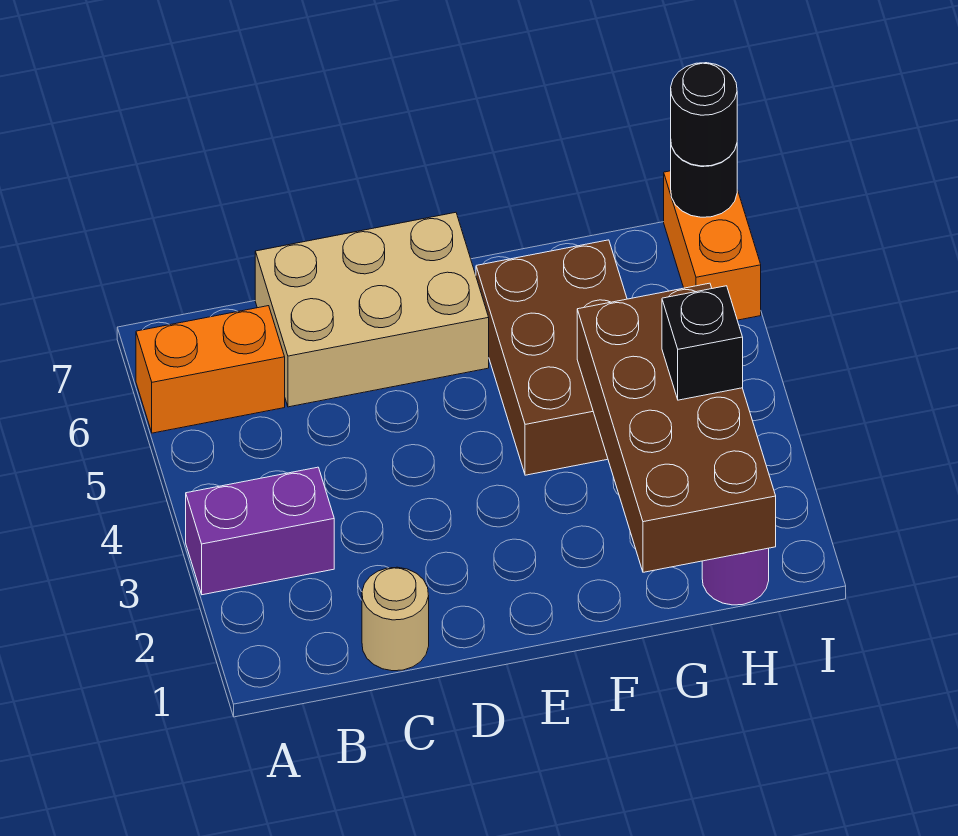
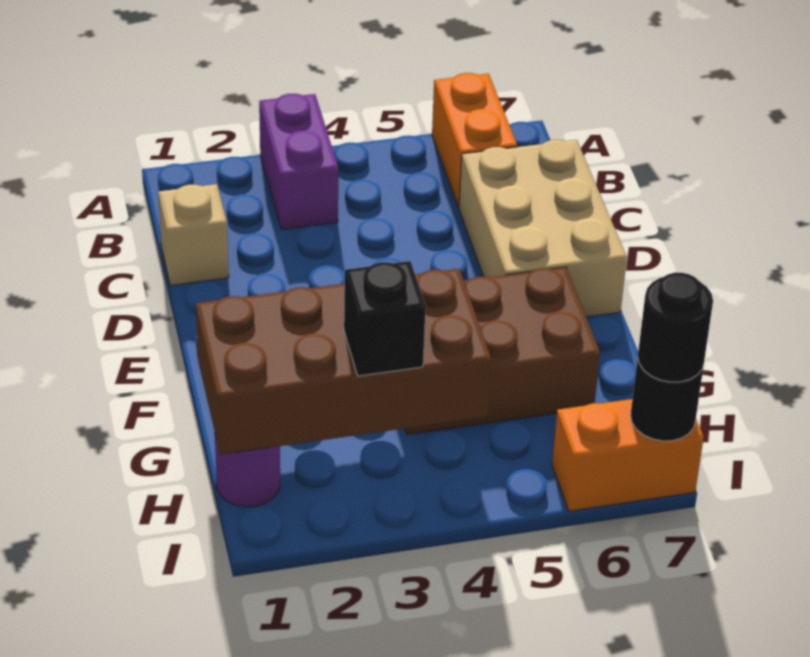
tan 1x1 round brick [362,567,429,671] -> tan 1x1 brick [158,184,229,286]

